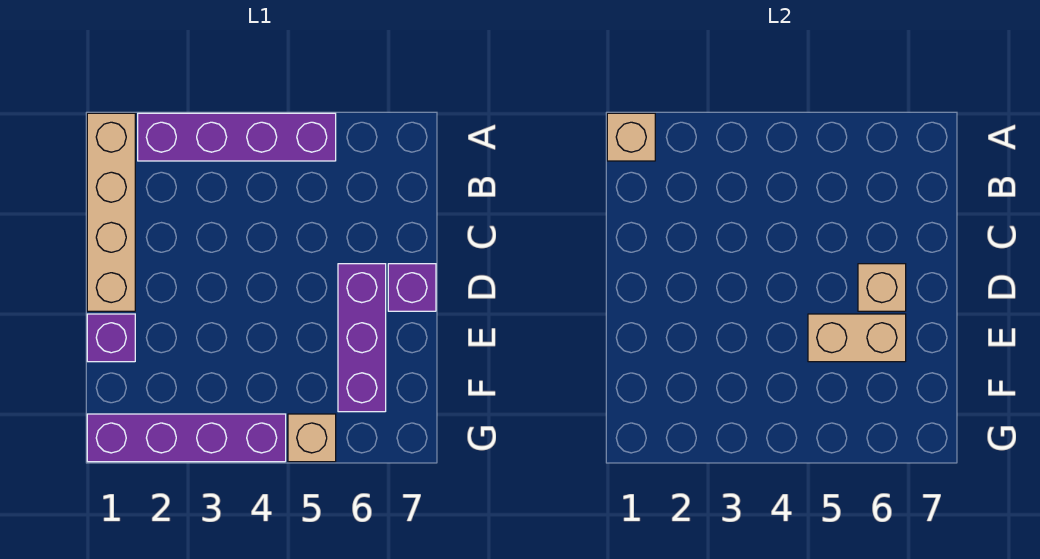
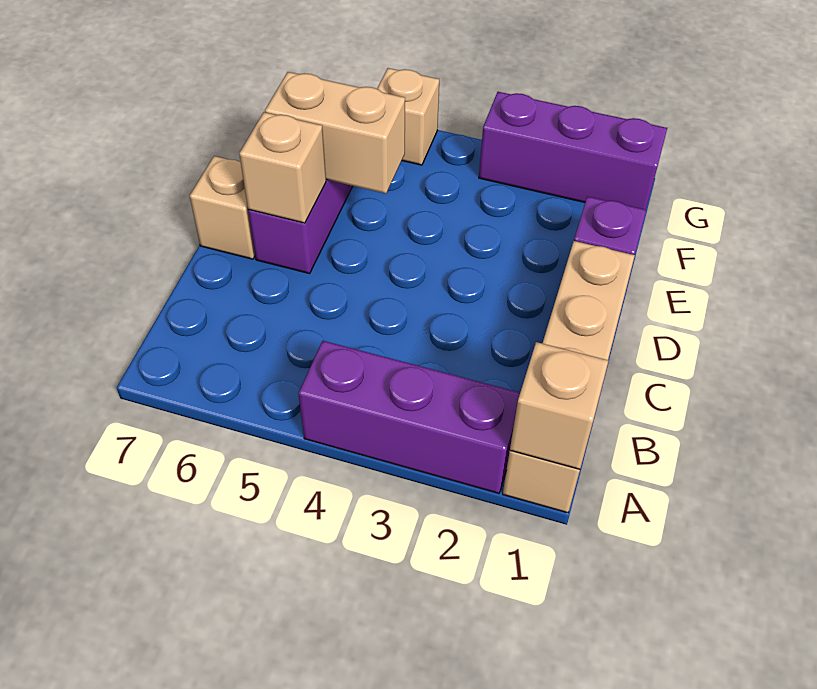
purple 1x4 brick [138,113,336,161] -> purple 1x3 brick [298,341,520,493]
purple 1x1 brick [388,264,436,311] -> tan 1x1 brick [190,156,255,259]
purple 1x4 brick [87,414,286,462] -> purple 1x3 brick [479,92,667,210]

